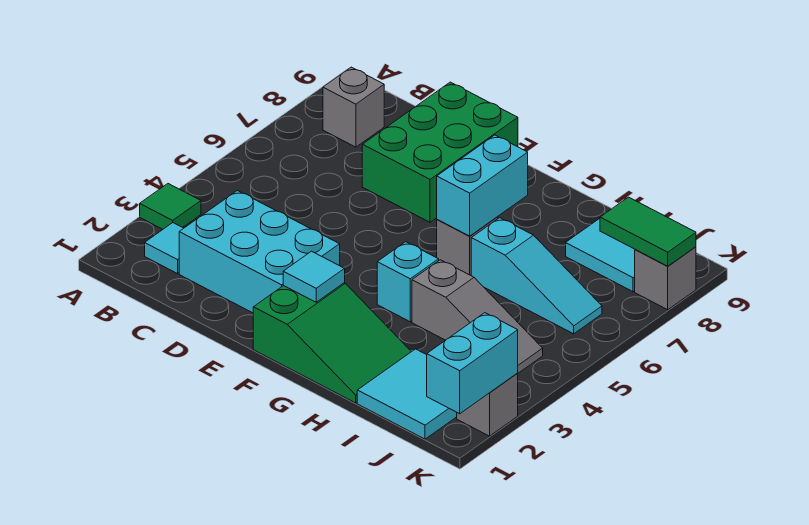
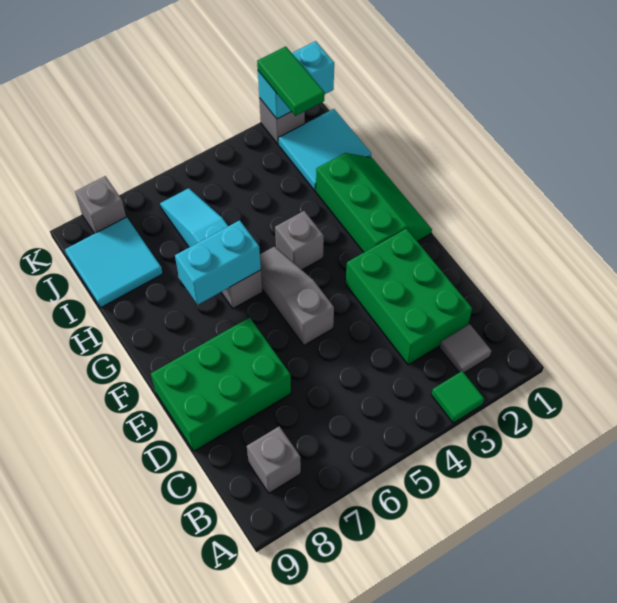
cyan 1x1 tile [145,223,184,274] -> grey 1x1 tile [440,324,492,373]
cyan 2x3 brick [179,191,340,313] -> green 2x3 brick [346,229,472,365]
green 2x3 slope [253,283,411,403] -> green 2x3 slope turned to [316,153,432,252]
cyan 1x1 tile [283,251,345,302] -> none
cyan 1x1 brick [377,242,439,322] -> grey 1x1 brick [275,211,324,270]
grey 1x3 slope [412,260,543,373] -> grey 1x3 slope moved to [260,246,334,345]
green 1x2 tile [600,197,696,266] -> green 1x2 tile moved to [257,46,325,116]

